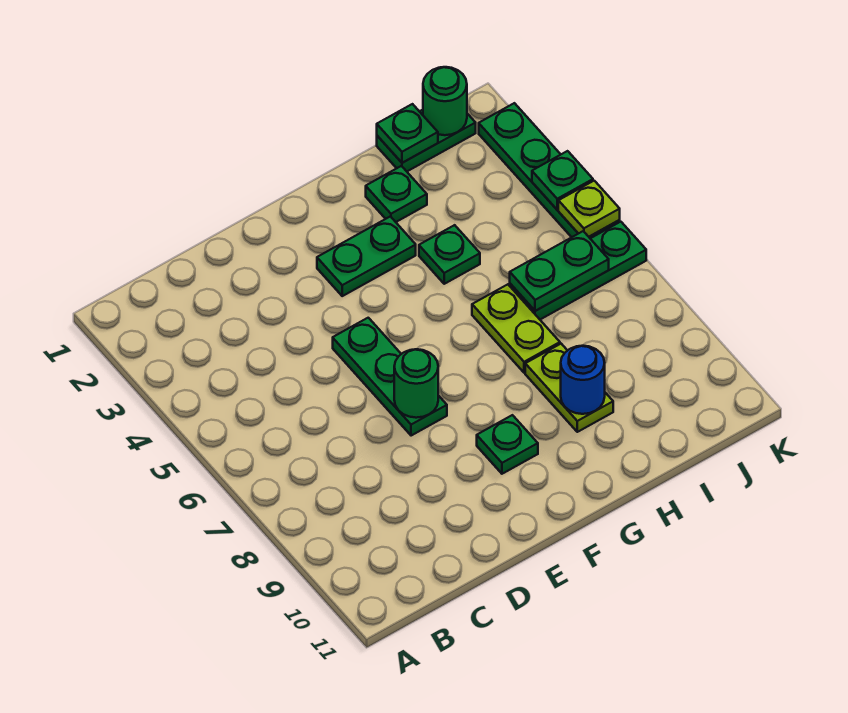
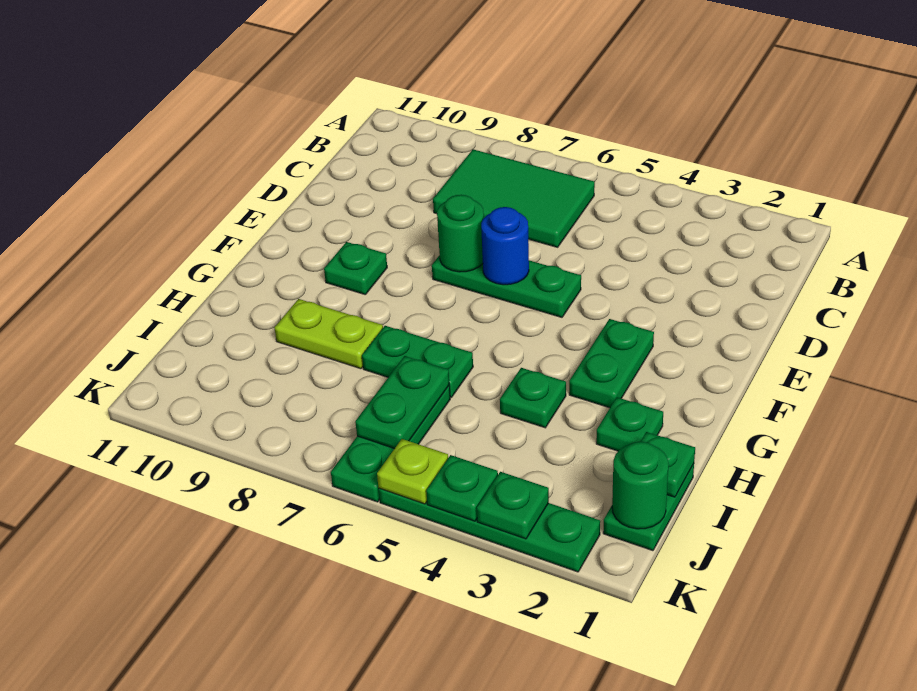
none -> green 2x3 tile [433,149,595,247]
lime 1x2 plate [472,284,560,373] -> green 1x2 plate [362,326,473,397]
blue 1x1 round brick [561,346,605,414] -> blue 1x1 round brick moved to [481,207,529,285]
none -> green 1x1 plate [477,472,549,539]

